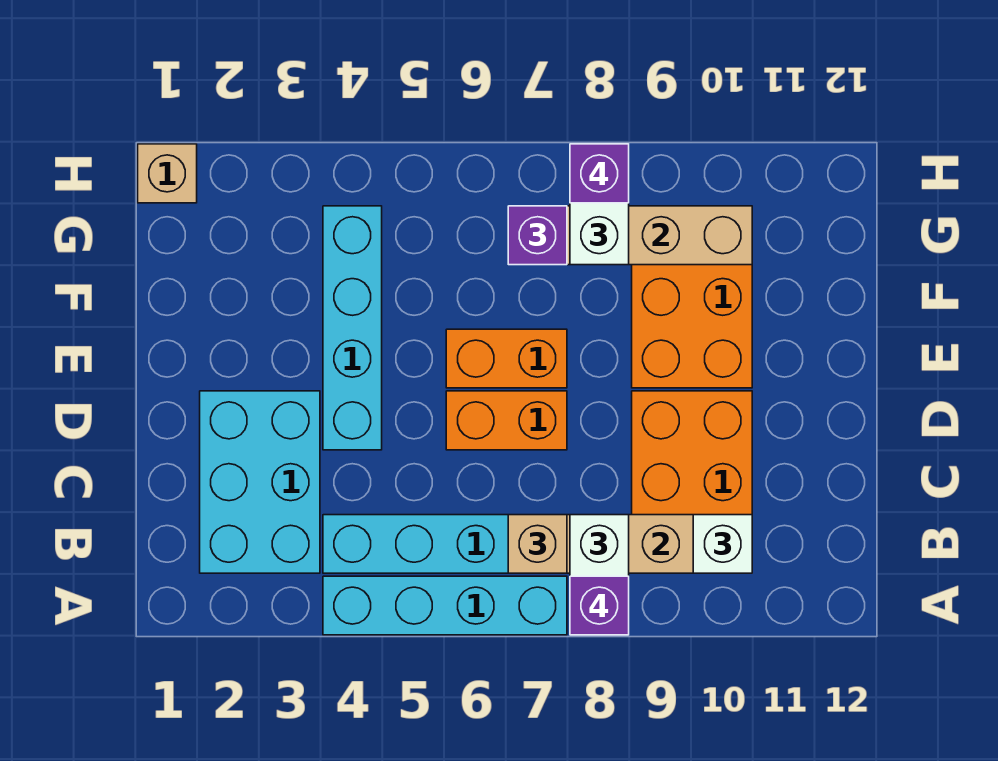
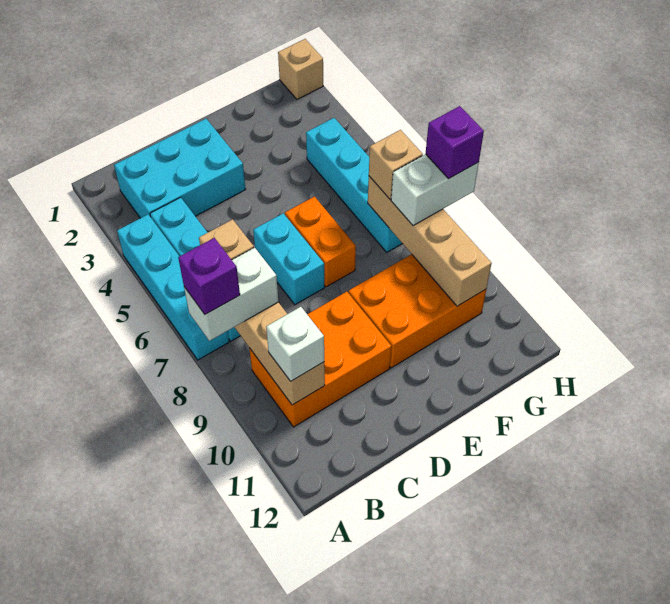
cyan 1x4 brick [323,206,382,450] -> cyan 1x4 brick turned to [306,118,403,252]
orange 1x2 brick [446,391,567,450] -> cyan 1x2 brick [253,213,324,305]
purple 1x1 brick [508,206,567,265] -> tan 1x1 brick [369,130,423,199]

